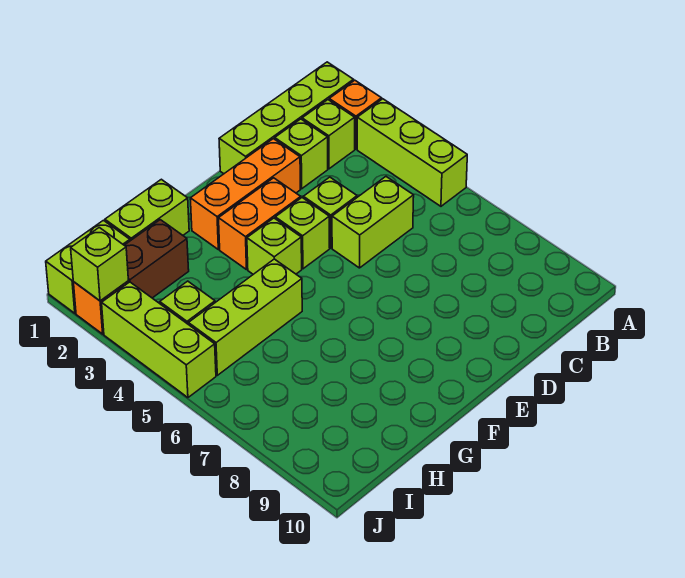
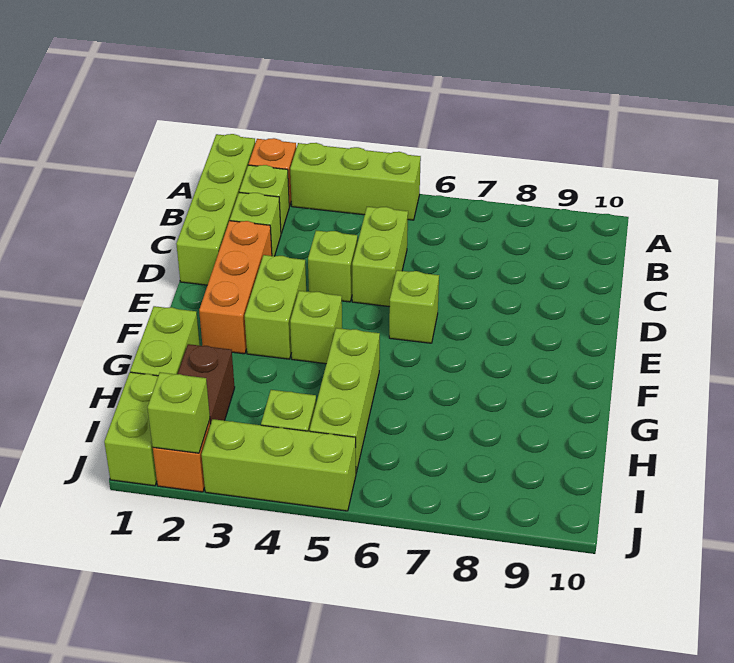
orange 1x2 brick [219,178,301,270] -> lime 1x2 brick [245,255,306,359]
lime 1x1 brick [275,198,330,269] -> lime 1x1 brick moved to [389,270,439,343]

